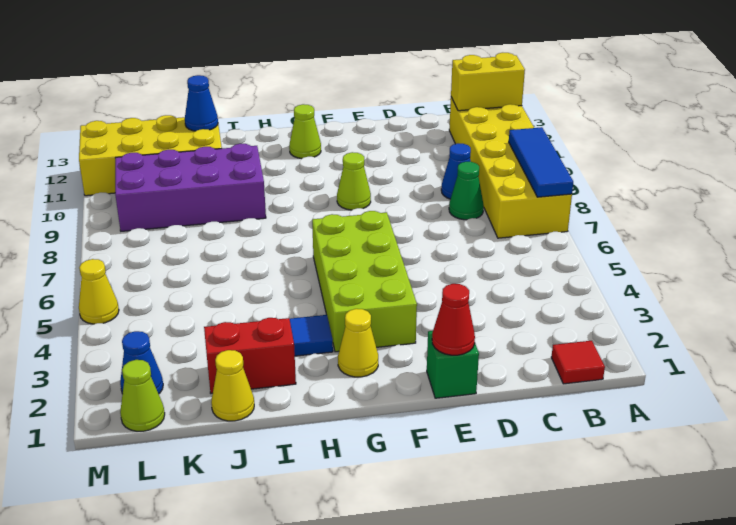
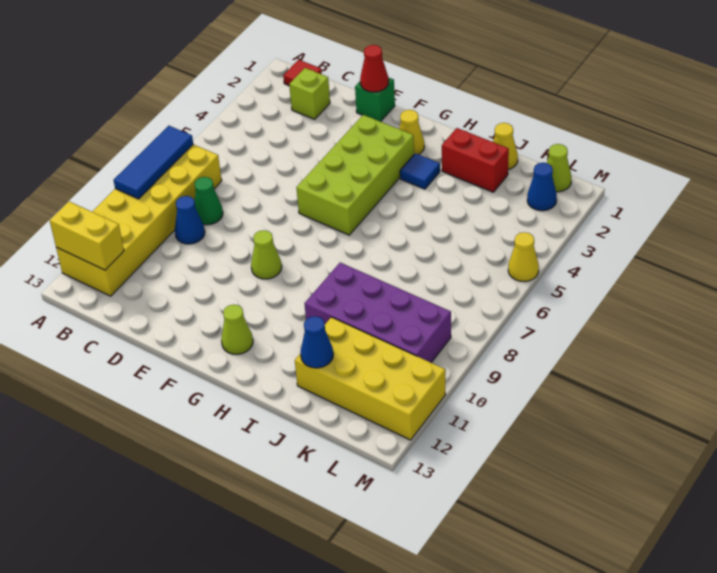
none -> lime 1x1 brick [289,68,330,119]

